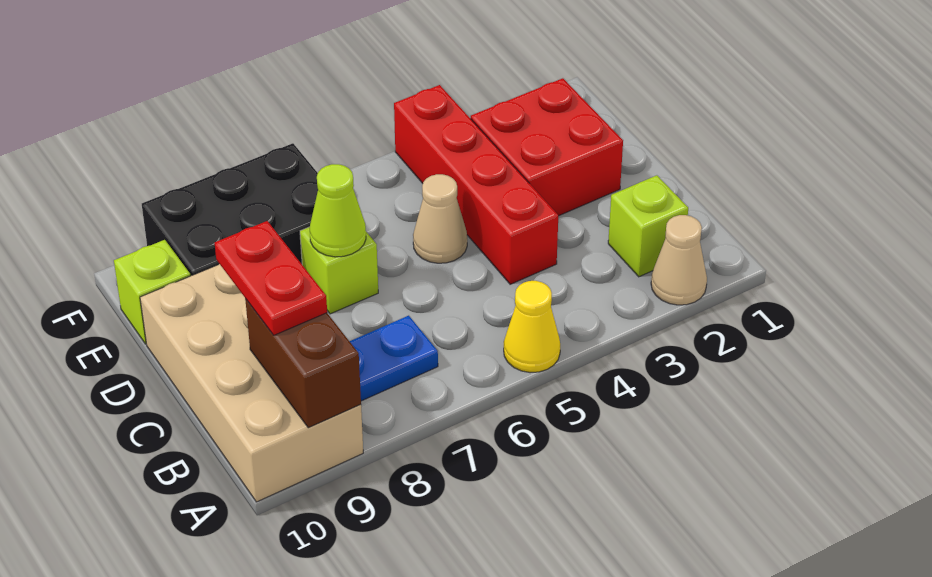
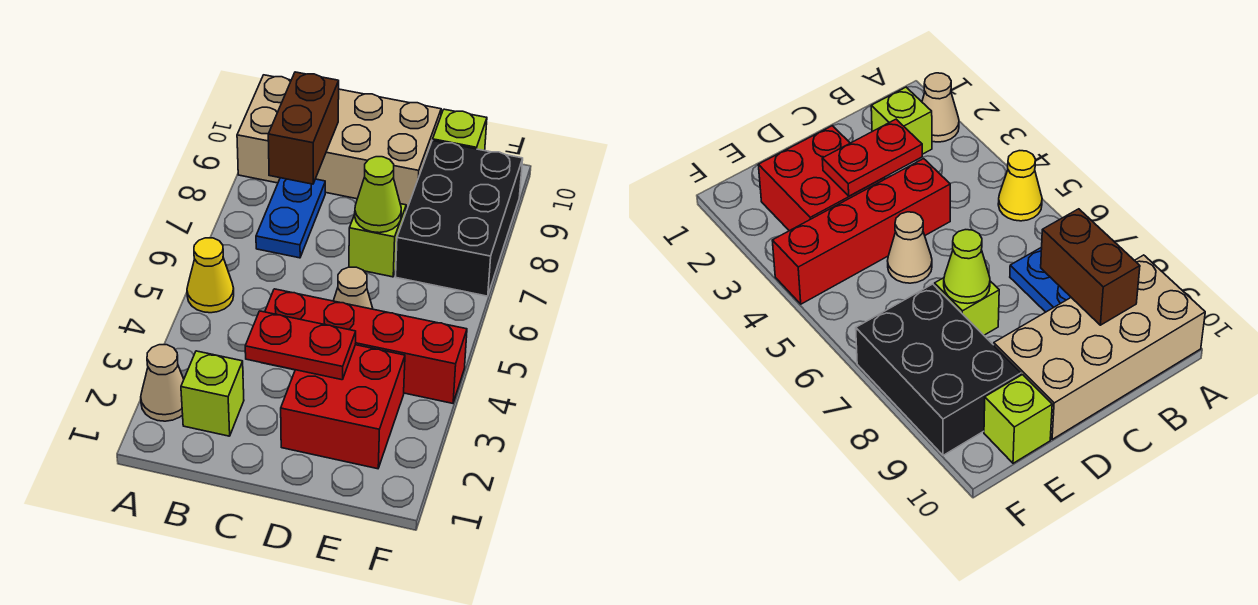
brown 1x2 brick [245,299,361,428] -> brown 1x2 brick turned to [268,72,339,184]
red 1x2 plate [215,221,327,335] -> red 1x2 plate moved to [245,311,356,380]

